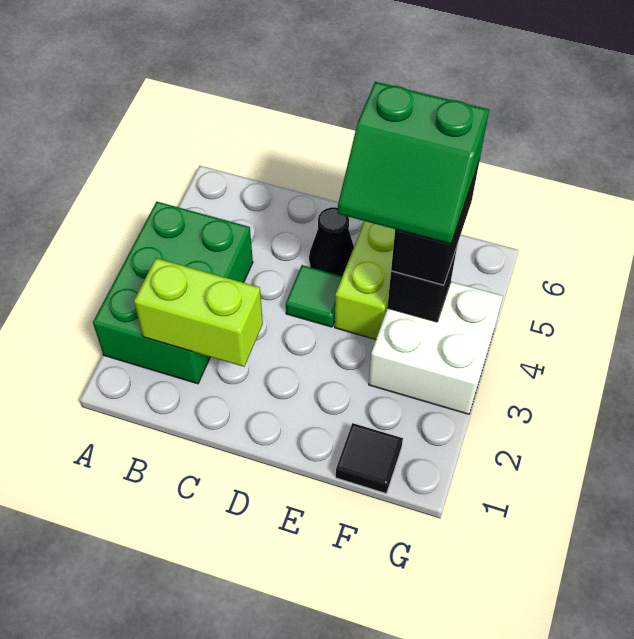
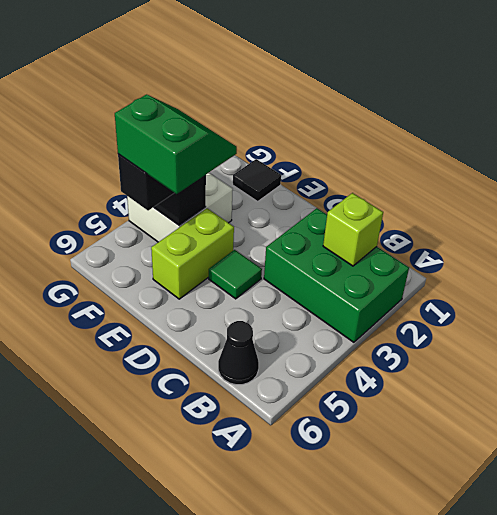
green 2x3 brick [93,202,253,384] -> green 2x3 brick turned to [264,208,409,342]
lime 1x2 brick [134,258,263,367] -> lime 1x1 brick [323,193,383,266]
black 1x1 cone [309,207,354,276] -> black 1x1 cone moved to [218,321,259,385]

